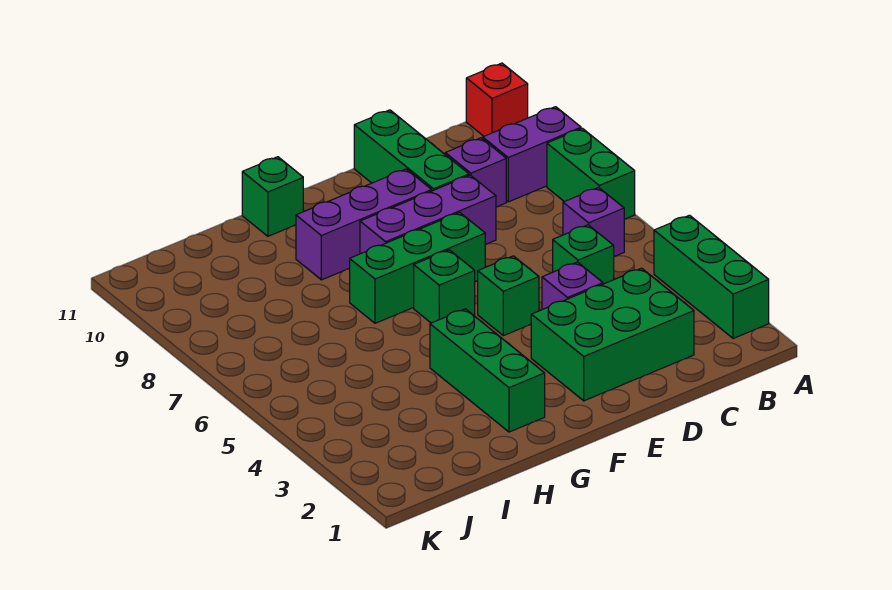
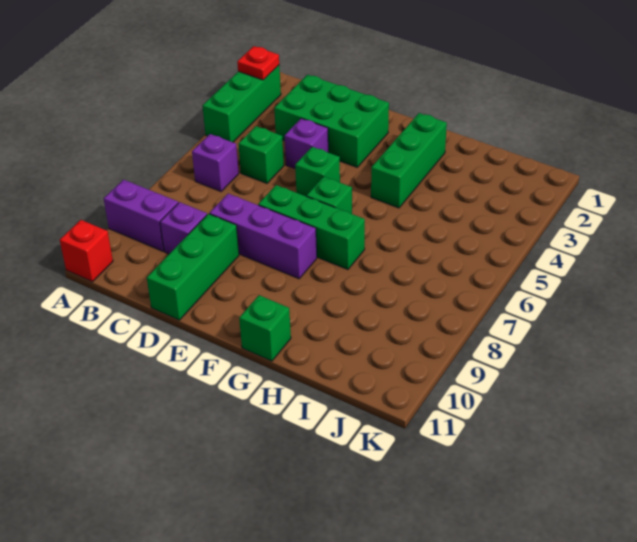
none -> red 1x1 plate [237,46,279,80]
green 1x2 brick [547,128,635,219] -> none
purple 1x3 brick [296,169,432,280] -> none

